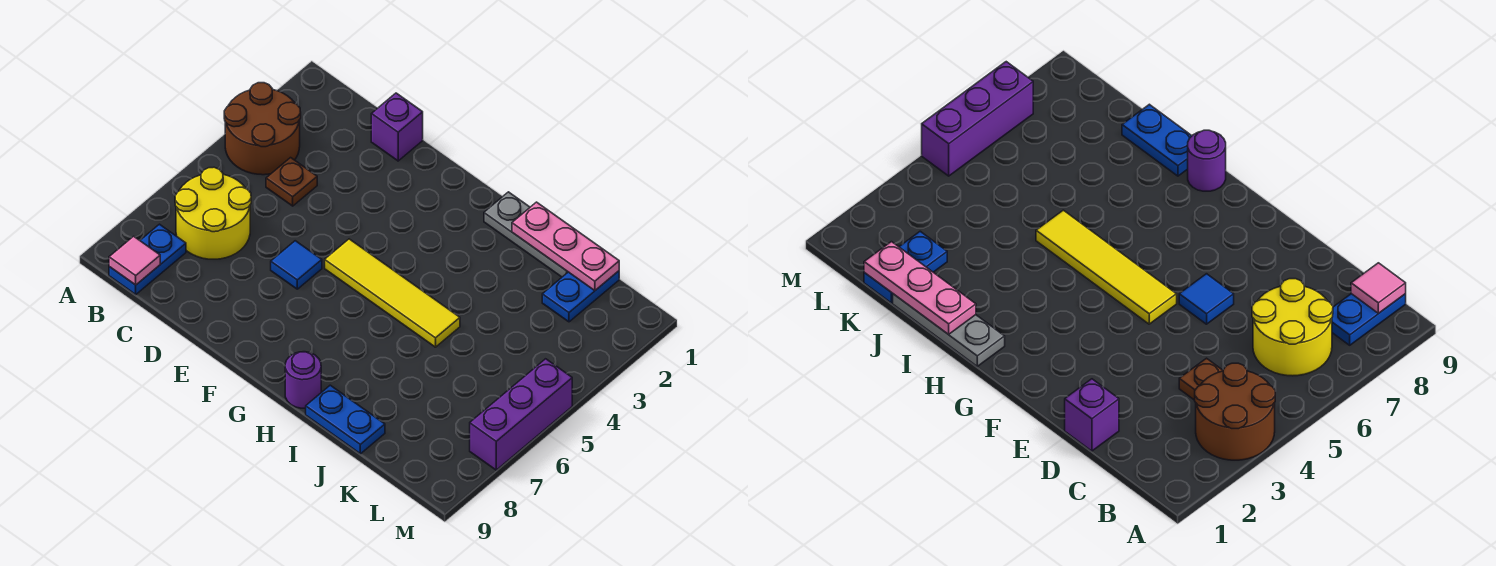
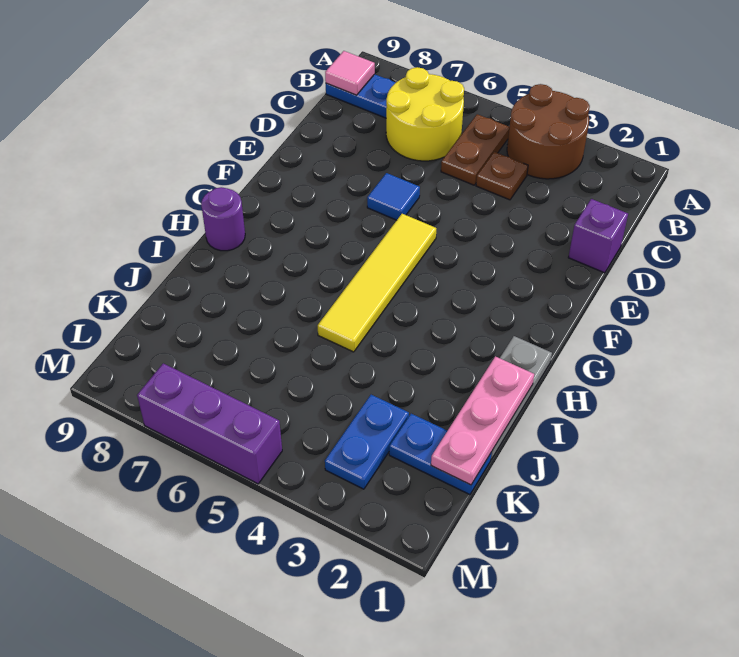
none -> brown 1x2 plate [441,114,509,185]
blue 1x2 plate [306,385,385,454] -> blue 1x2 plate moved to [325,395,409,489]

